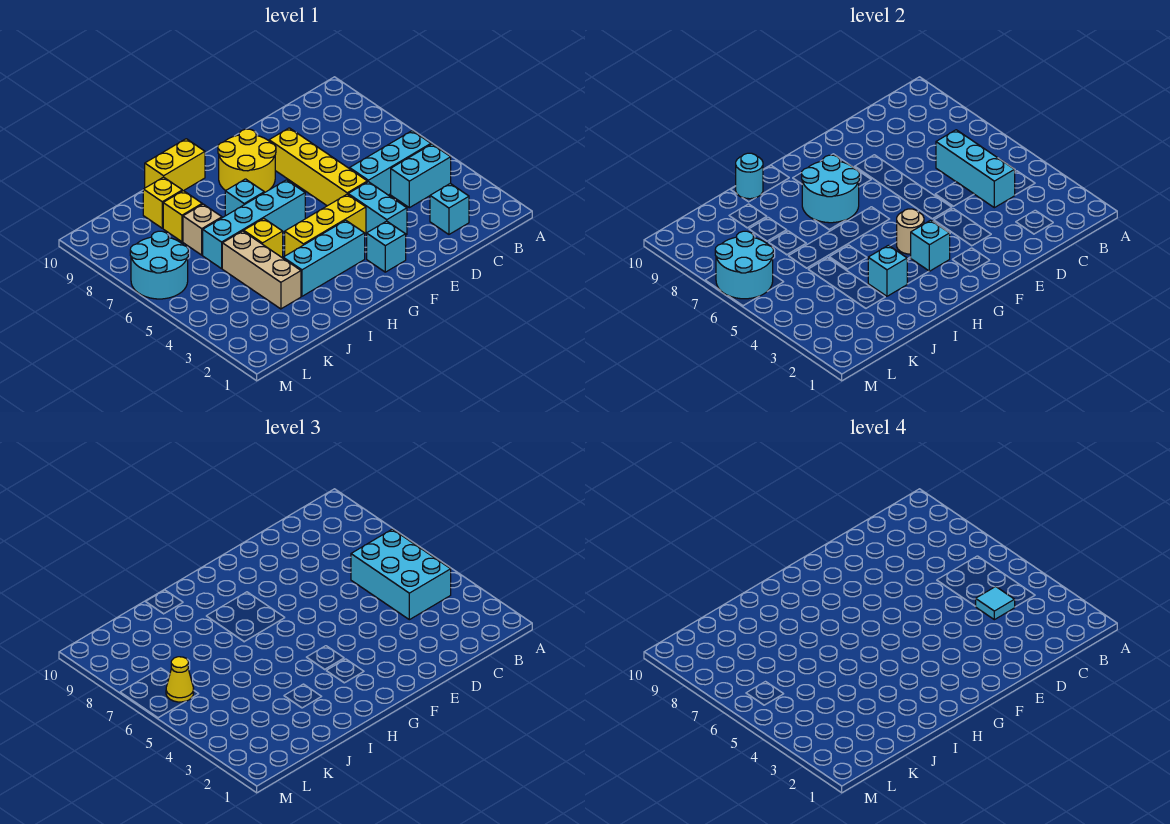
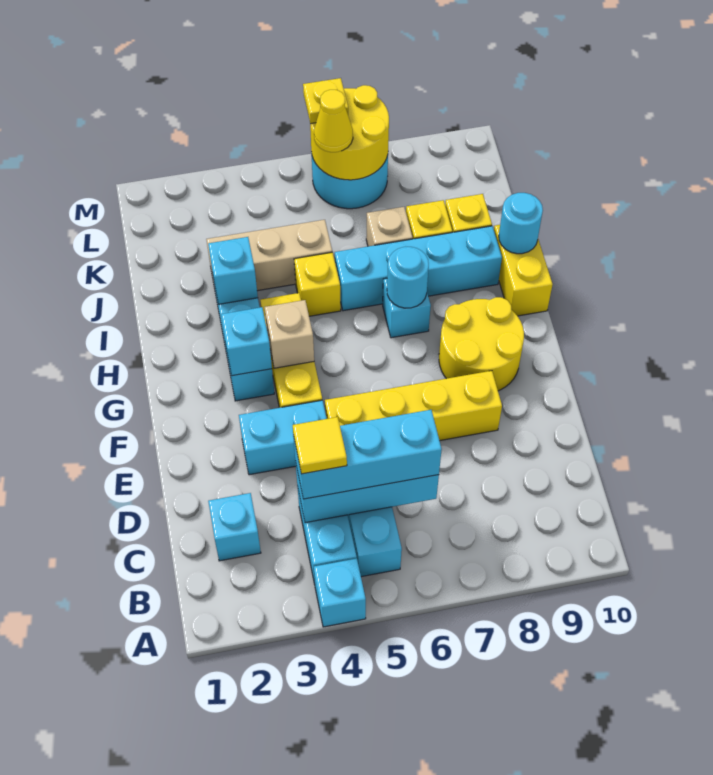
cyan 2x3 brick [351,529,451,620] -> cyan 1x3 brick [293,410,442,499]
cyan 1x1 tile [975,587,1015,620] -> yellow 1x1 tile [293,417,347,474]
cyan 1x1 brick [367,221,406,272] -> cyan 1x1 brick moved to [314,558,366,627]
tan 1x1 round brick [897,209,924,254] -> tan 1x1 brick [265,300,314,368]
cyan 1x4 brick [203,180,305,269] -> cyan 1x4 brick turned to [335,226,502,311]
cyan 2x2 round brick [802,155,859,223] -> cyan 1x1 round brick [387,247,429,308]
cyan 2x2 round brick [715,231,773,299] -> yellow 2x2 round brick [310,85,389,180]
none -> yellow 1x1 plate [303,78,348,124]

